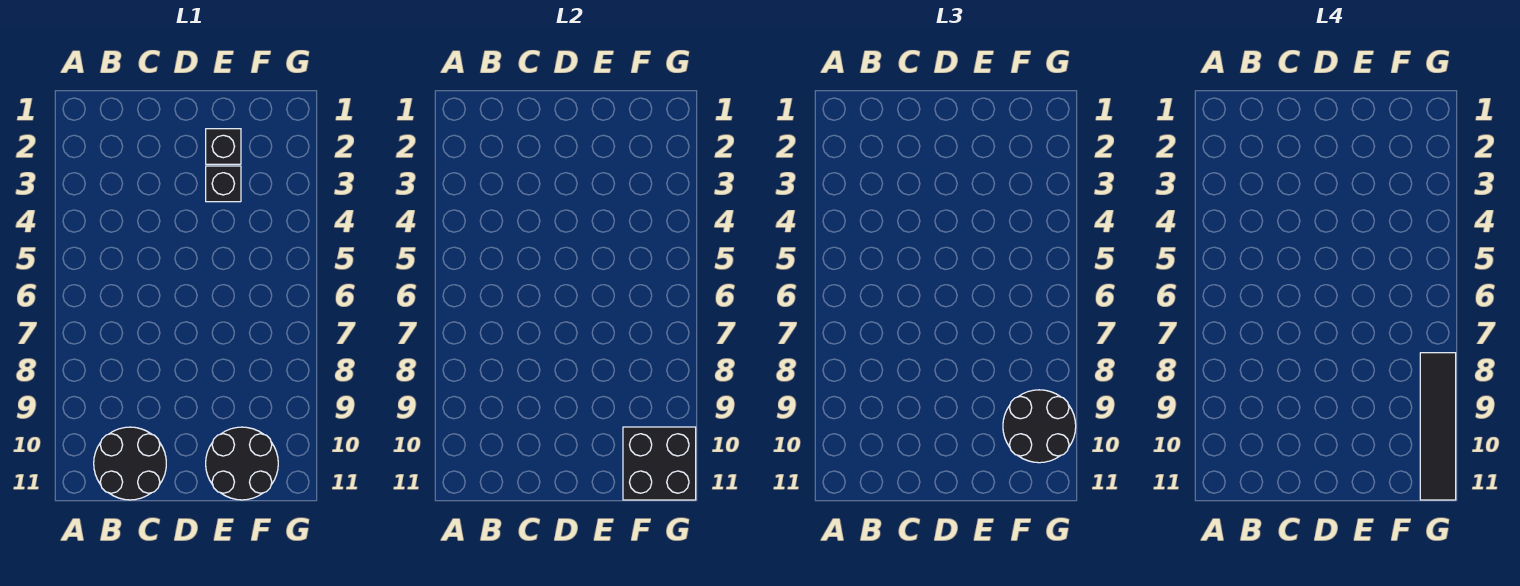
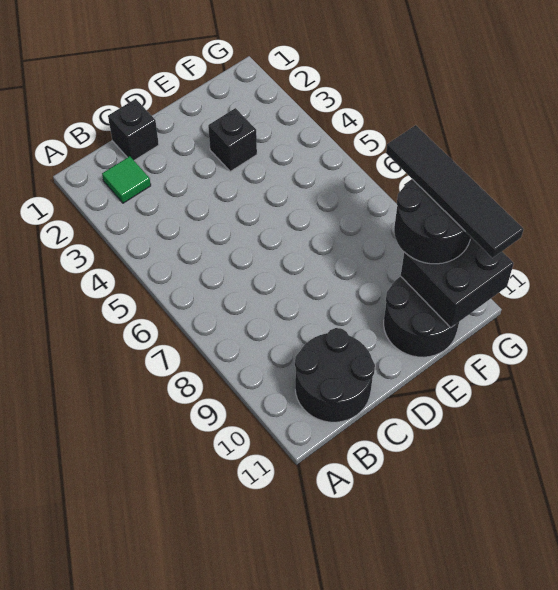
none -> green 1x1 tile [102,156,151,203]
black 1x1 brick [206,129,241,164] -> black 1x1 brick moved to [108,99,159,160]

